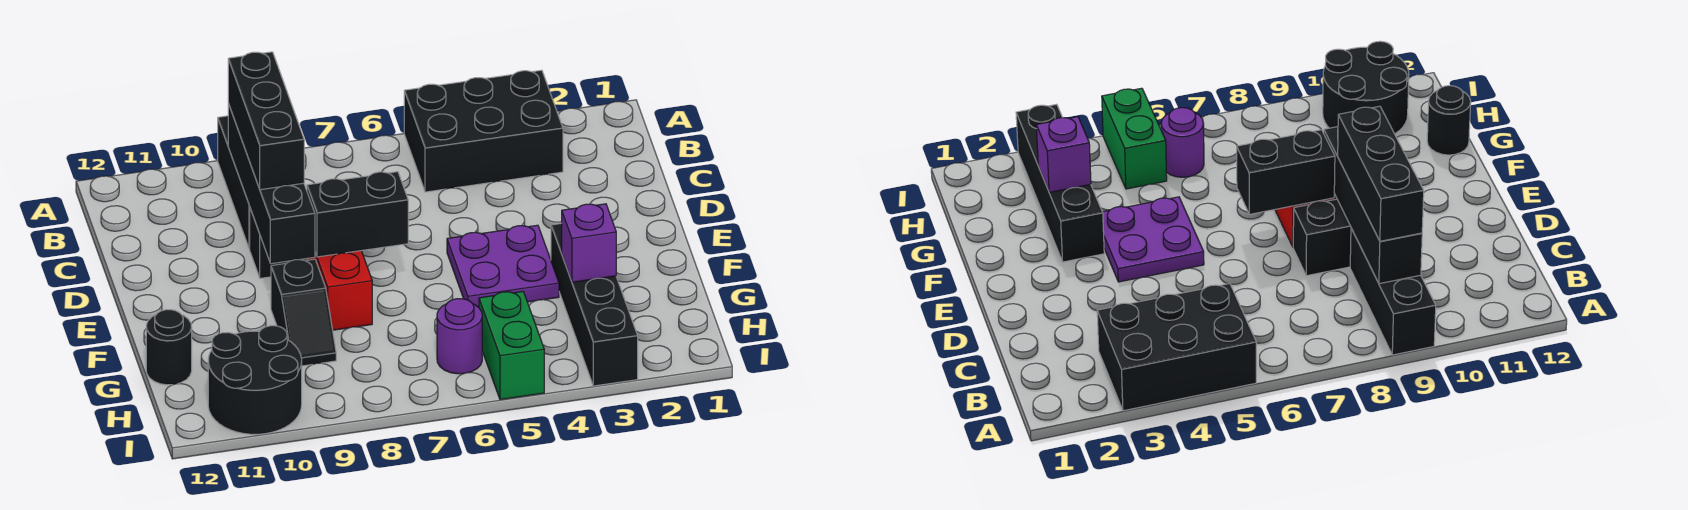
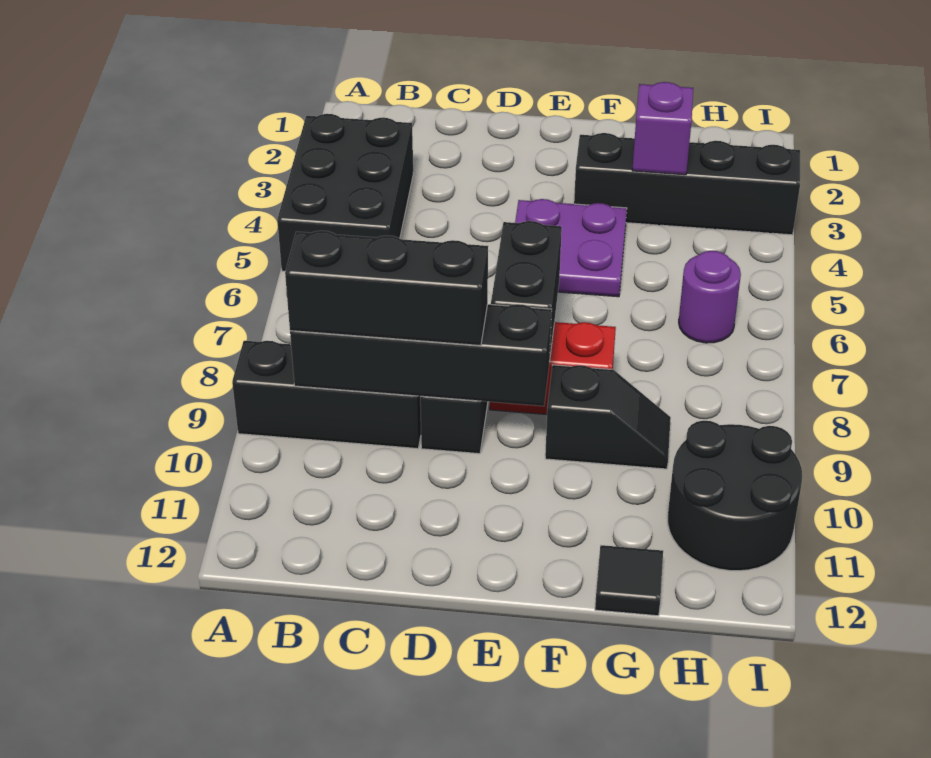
black 1x1 round brick [146,310,192,385] -> black 1x1 tile [595,545,663,616]
green 1x2 brick [479,291,544,400] -> none

